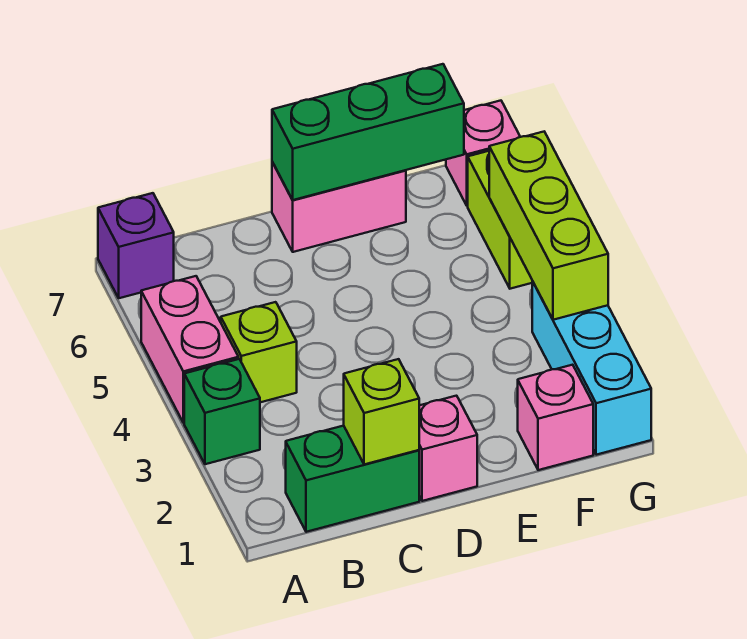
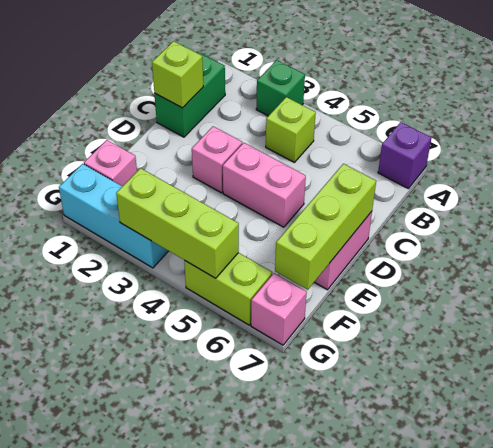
pink 1x2 brick [141,276,239,423] -> pink 1x2 brick moved to [223,143,306,227]
pink 1x1 brick [419,396,477,501] -> pink 1x1 brick moved to [192,126,242,193]
green 1x3 brick [272,64,464,200] -> lime 1x3 brick [275,164,376,290]

